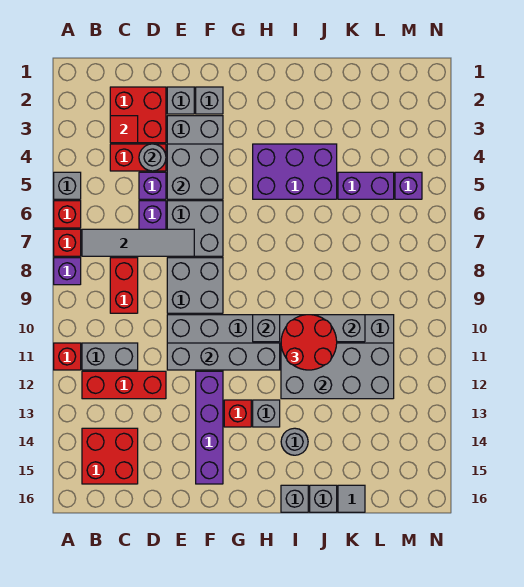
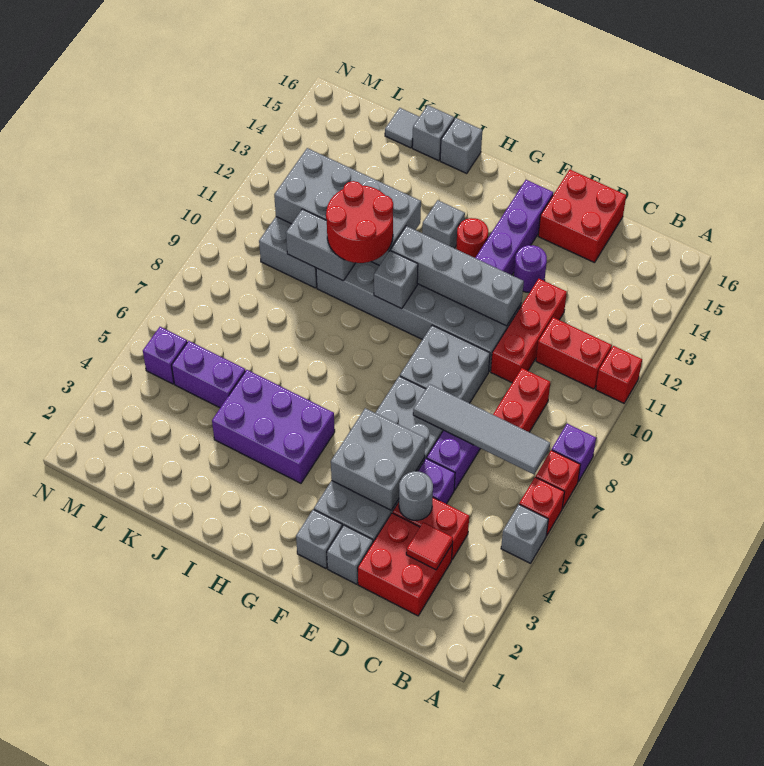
grey 1x2 brick [82,343,138,370] -> red 1x2 brick [536,317,612,389]
red 1x3 brick [82,371,166,399] -> red 1x3 brick turned to [491,279,567,383]
red 2x2 brick [82,428,138,484] -> red 2x2 brick moved to [538,170,626,263]
none -> purple 1x1 round brick [514,245,547,292]
red 1x1 brick [224,400,251,427] -> red 1x1 round brick [456,218,488,258]
grey 1x1 round brick [281,428,308,455] -> none

